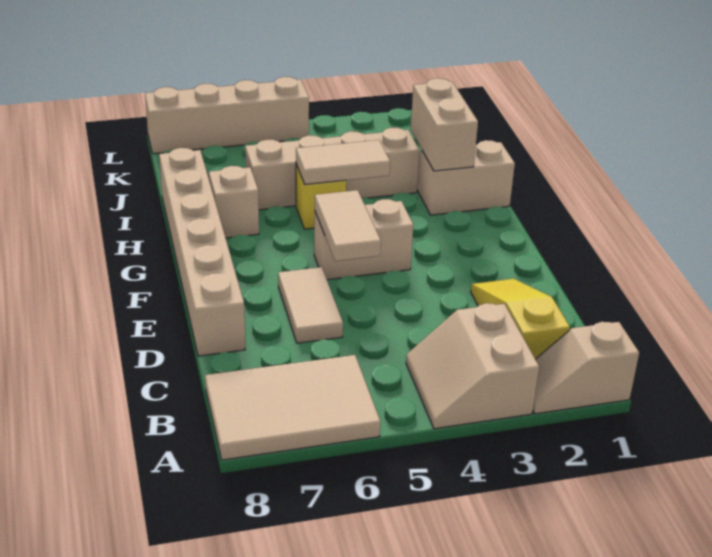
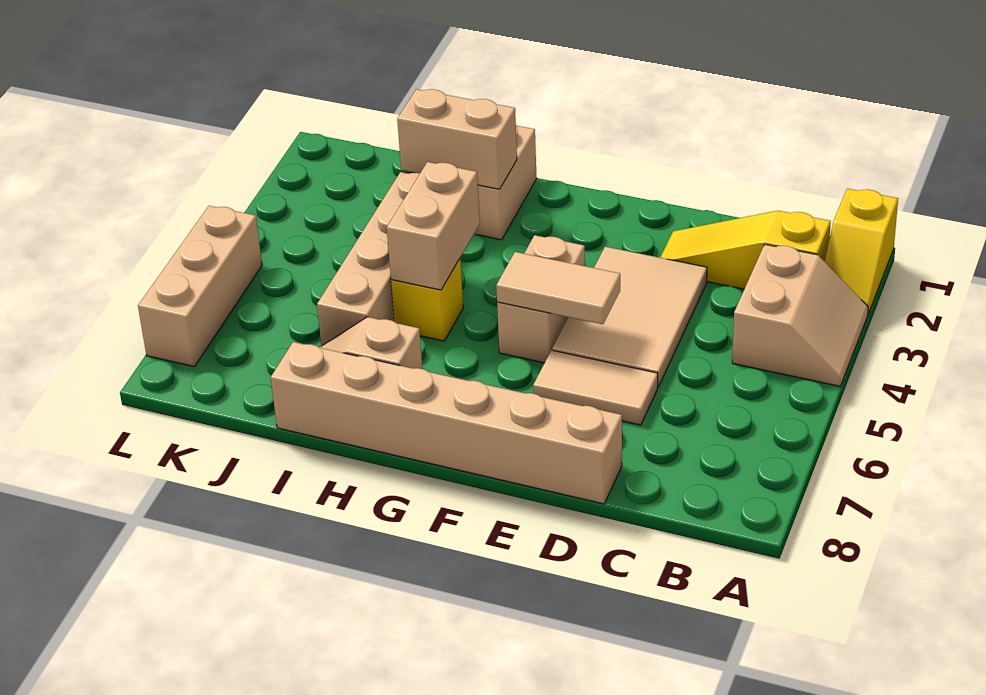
tan 1x2 slope [533,322,639,414] -> yellow 1x2 slope [825,189,898,314]
tan 2x2 slope [406,303,539,429] -> tan 2x2 slope turned to [732,244,868,386]
tan 2x3 tile [205,355,381,460] -> tan 2x3 tile moved to [552,247,707,388]
tan 1x2 tile [296,140,390,184] -> tan 1x2 brick [387,162,480,290]
tan 1x4 brick [145,77,309,154] -> tan 1x3 brick [138,206,262,367]

